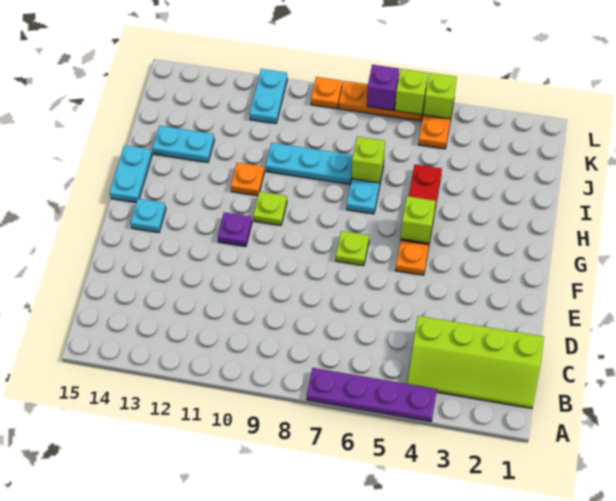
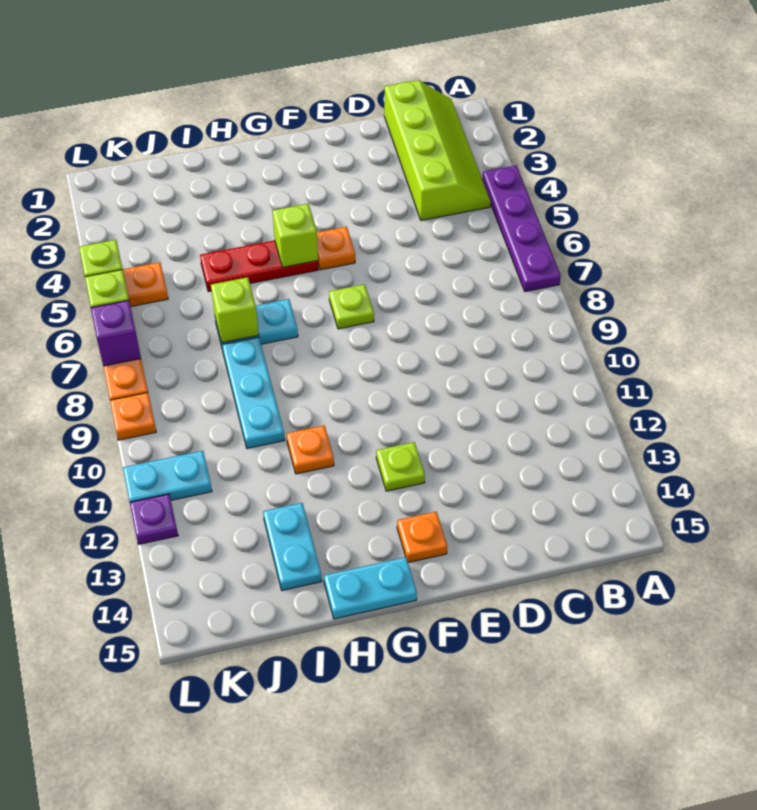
purple 1x1 plate [218,212,252,247] -> purple 1x1 plate moved to [130,494,178,544]
cyan 1x1 plate [131,199,166,233] -> orange 1x1 plate [397,512,447,562]
lime 1x1 plate [253,192,287,226] -> lime 1x1 plate moved to [376,442,425,491]

